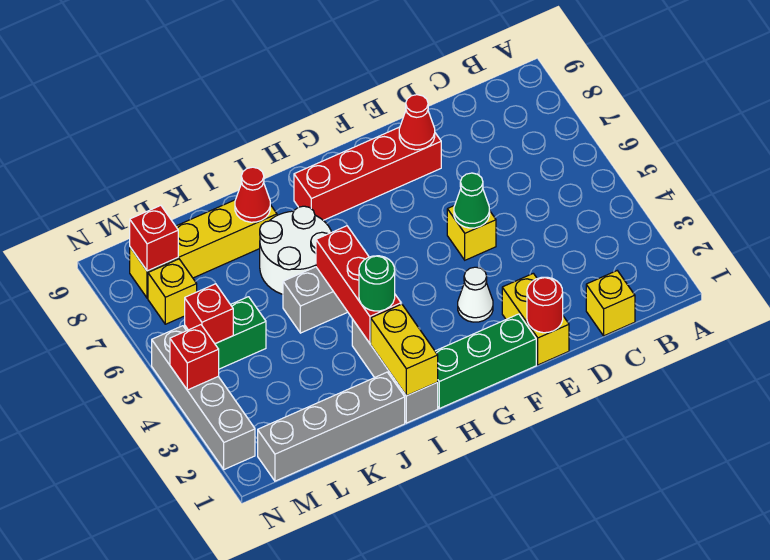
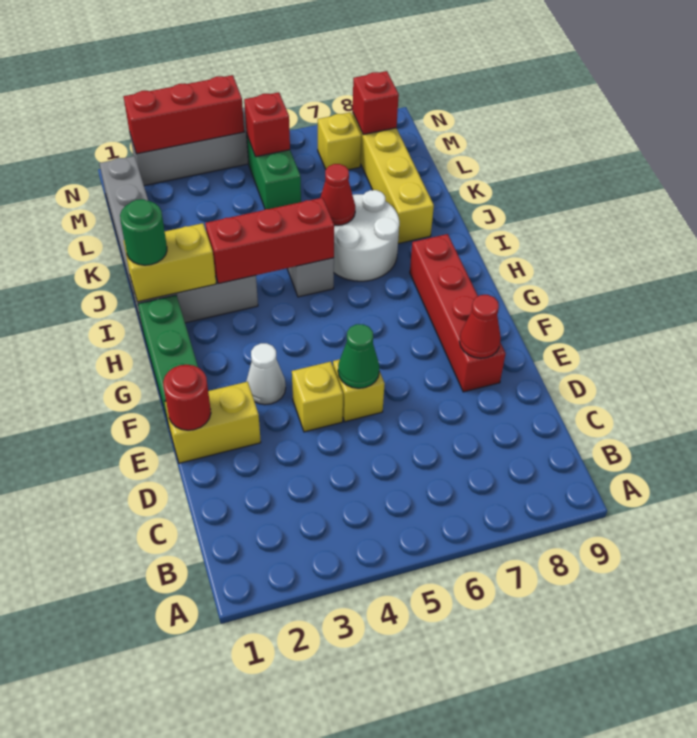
yellow 1x1 brick [586,271,635,336] -> yellow 1x1 brick moved to [292,362,343,432]
green 1x1 round brick [359,256,395,311] -> green 1x1 round brick moved to [120,199,167,265]
red 1x1 cone [235,167,270,222] -> red 1x1 cone moved to [320,164,355,225]
red 1x1 brick [170,325,219,390] -> red 1x3 brick [123,75,244,154]

